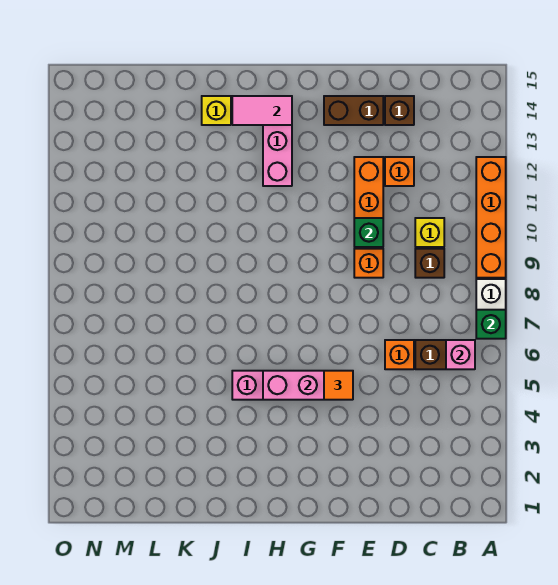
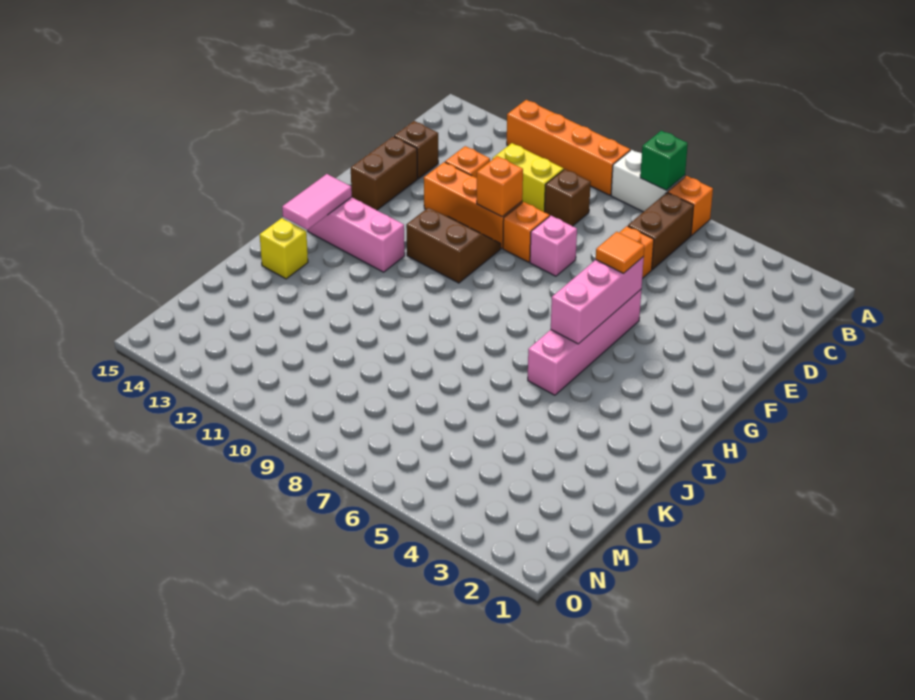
none -> orange 1x1 brick [668,176,713,235]
pink 1x1 brick [446,340,475,369] -> pink 1x1 brick moved to [530,216,577,276]
yellow 1x1 brick [415,218,444,247] -> yellow 1x2 brick [492,143,564,212]
green 1x1 brick [354,218,383,247] -> orange 1x1 brick [477,156,523,217]
none -> brown 2x2 slope [406,208,501,283]

